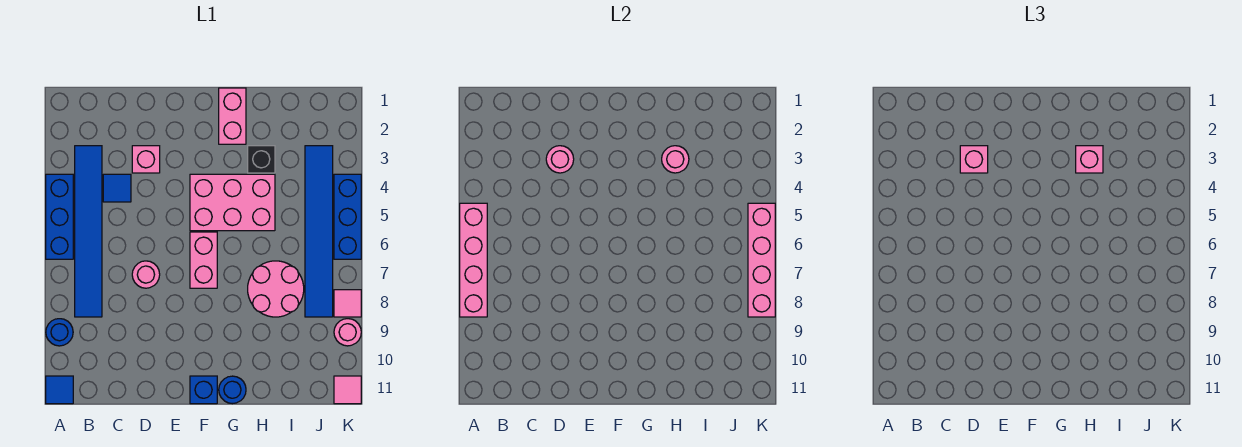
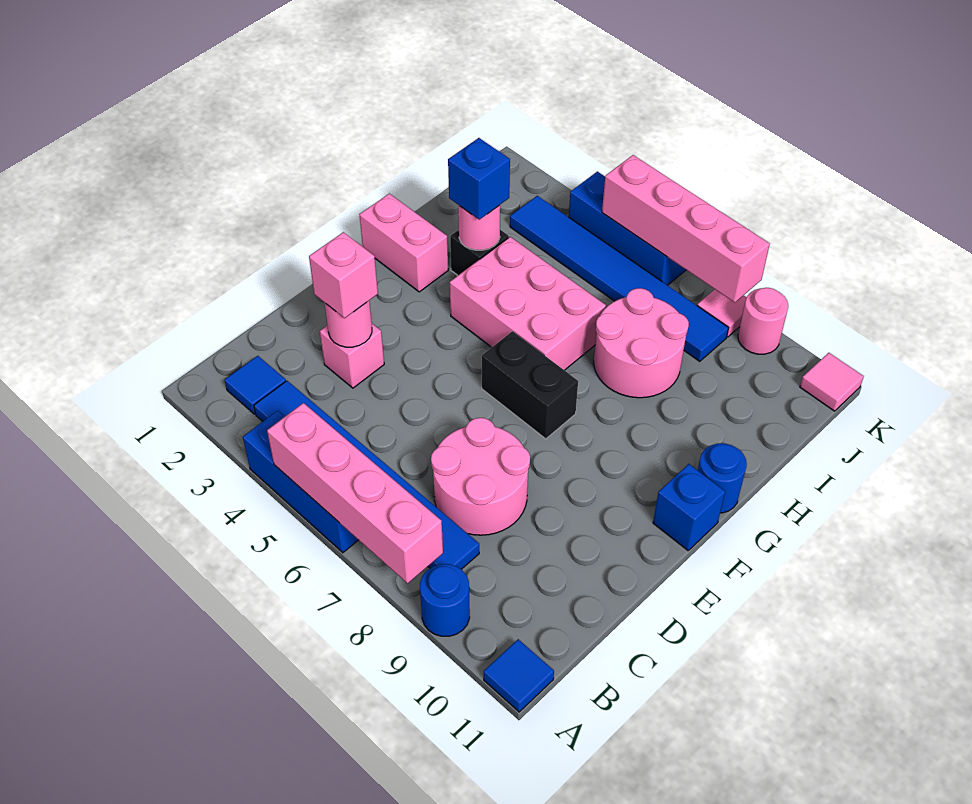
blue 1x1 tile [103,174,131,202] -> blue 1x1 tile moved to [225,356,286,414]
pink 1x1 round brick [132,261,160,288] -> pink 2x2 round brick [431,418,530,535]
pink 2x3 brick [190,174,275,231] -> pink 2x3 brick turned to [450,237,606,370]
pink 1x2 brick [190,232,217,288] -> black 1x2 brick [482,331,578,439]
pink 1x1 brick [1076,146,1103,173] -> blue 1x1 brick [448,138,510,220]

